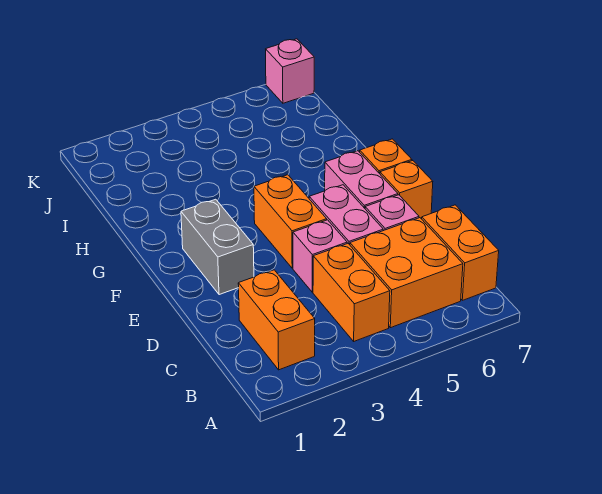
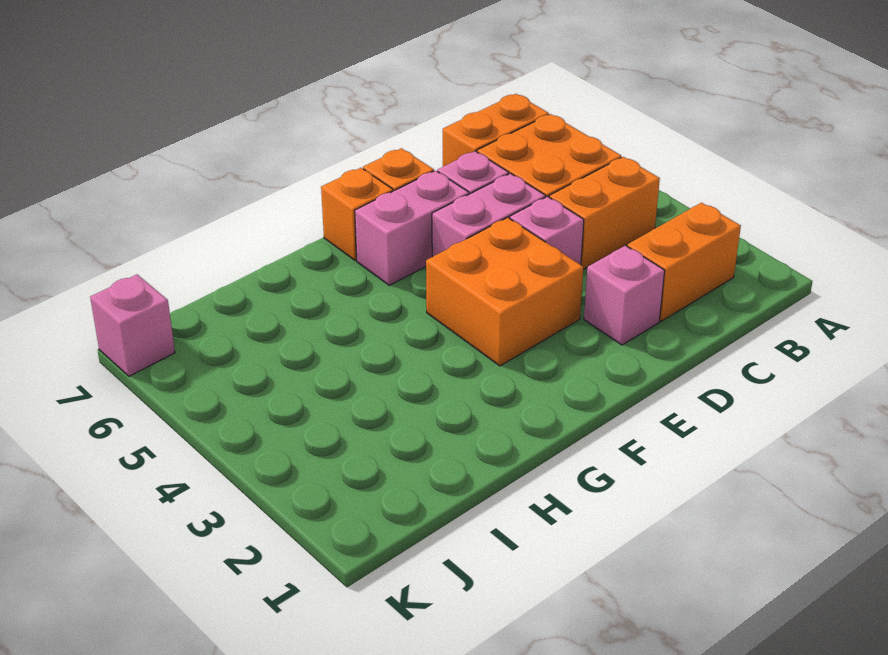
none -> pink 1x1 brick [584,246,665,345]
grey 1x2 brick [181,199,254,295] -> none
orange 1x2 brick [254,175,327,268] -> orange 2x2 brick [426,217,583,366]

